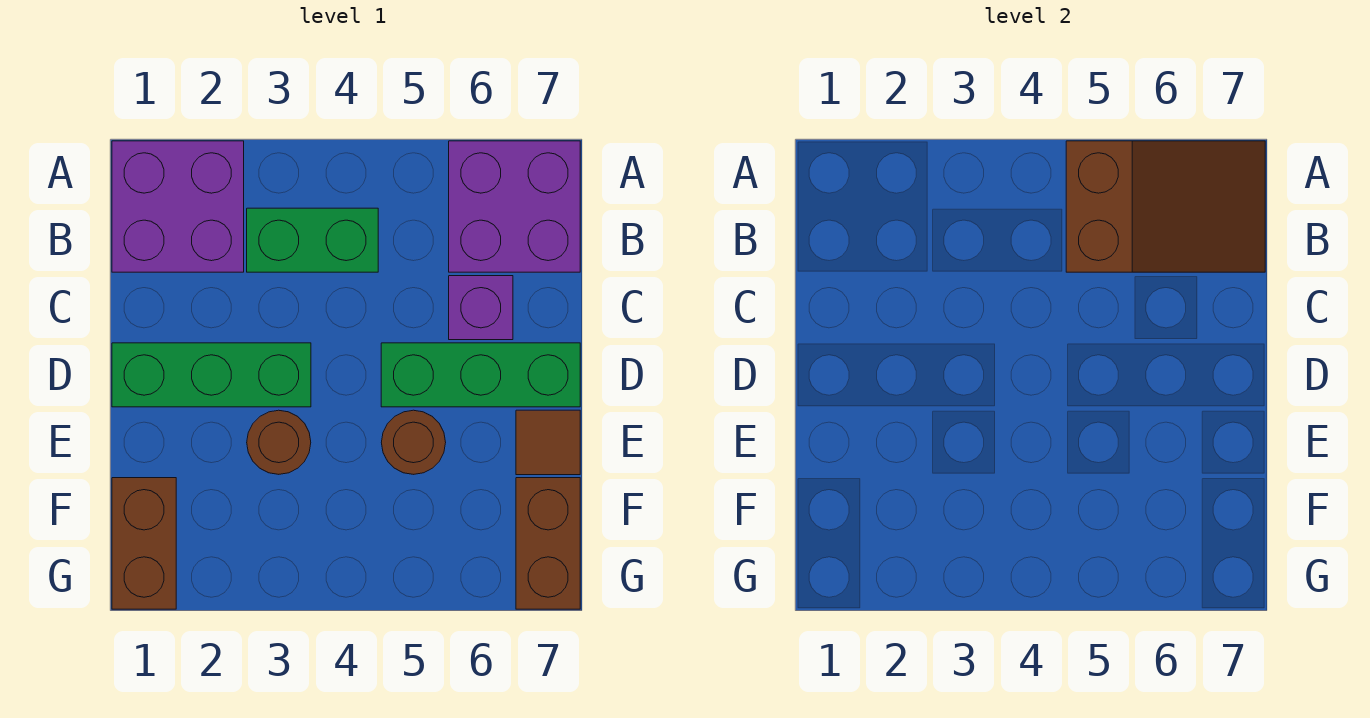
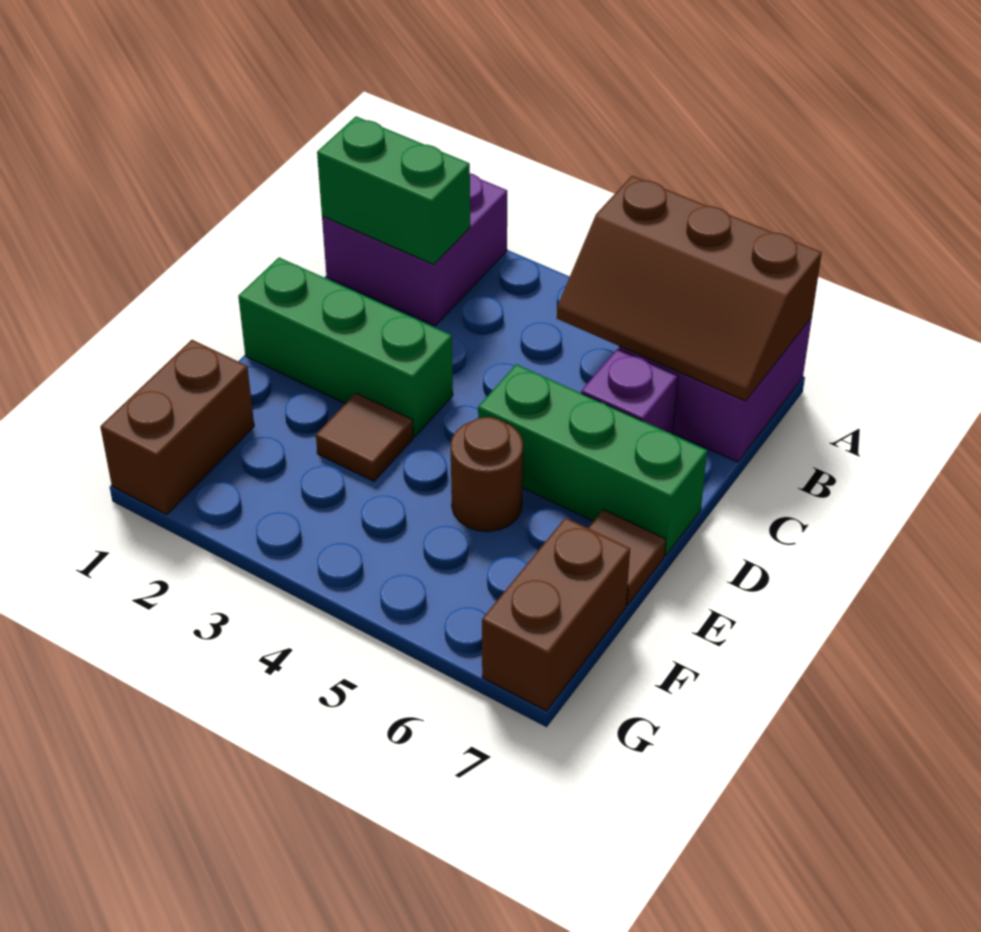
brown 2x3 slope [1066,141,1265,272] -> brown 2x3 slope turned to [557,176,822,401]
green 1x2 brick [247,208,378,272] -> green 1x2 brick moved to [317,116,470,265]
brown 1x1 round brick [247,410,311,474] -> brown 1x1 tile [316,393,413,481]

